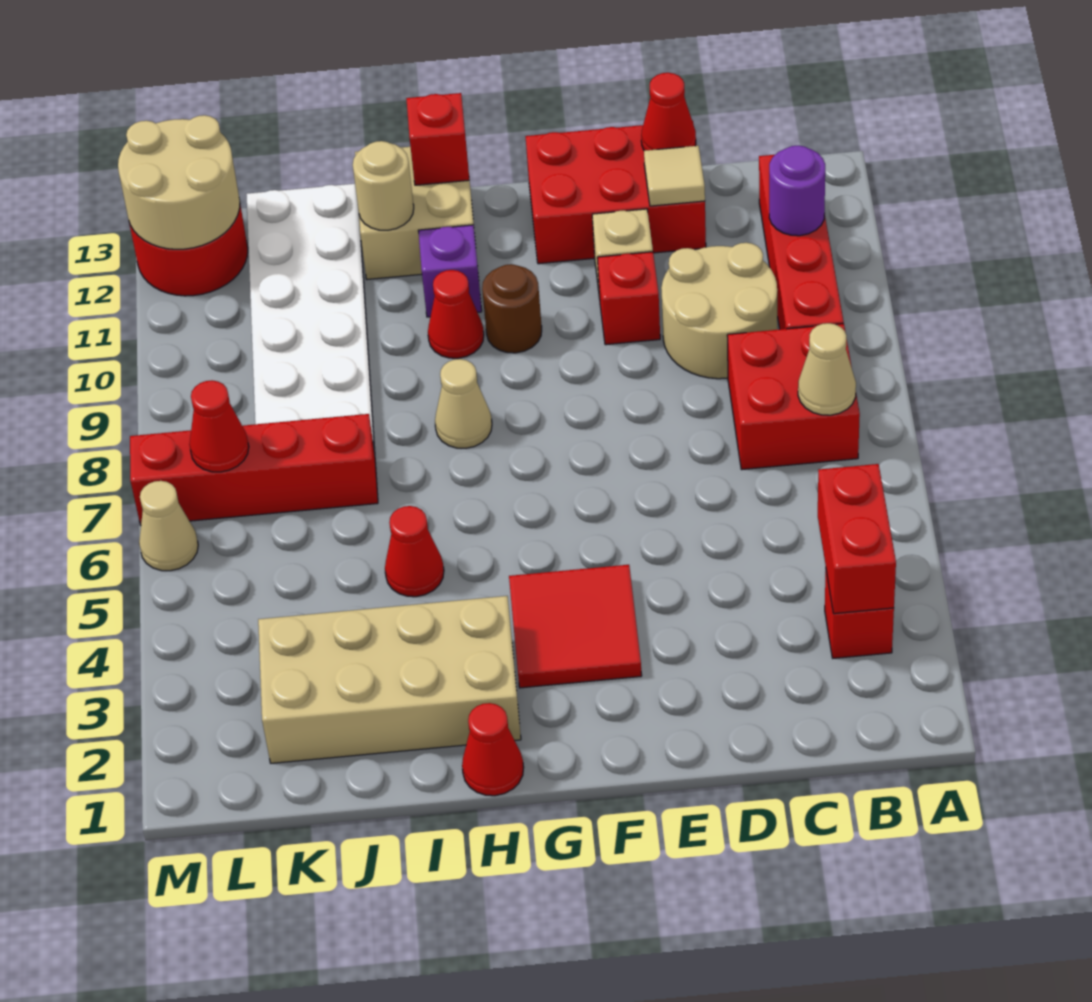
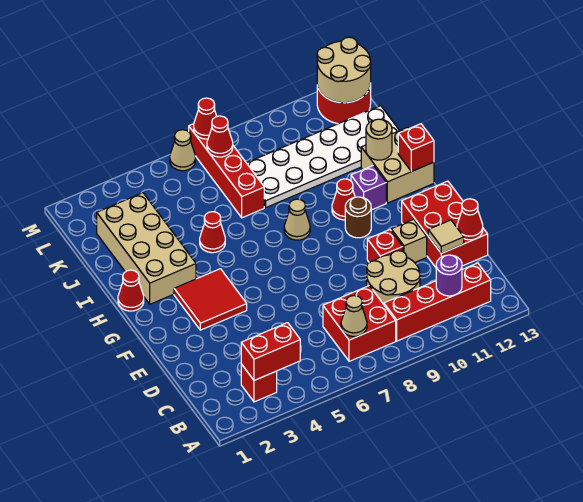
none -> red 1x1 cone [194,98,217,139]

